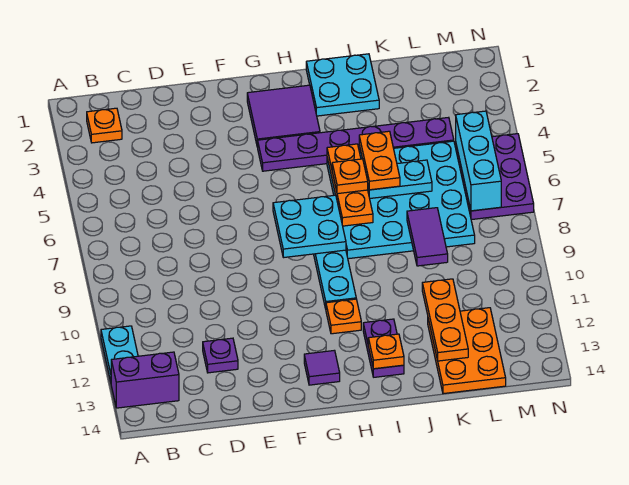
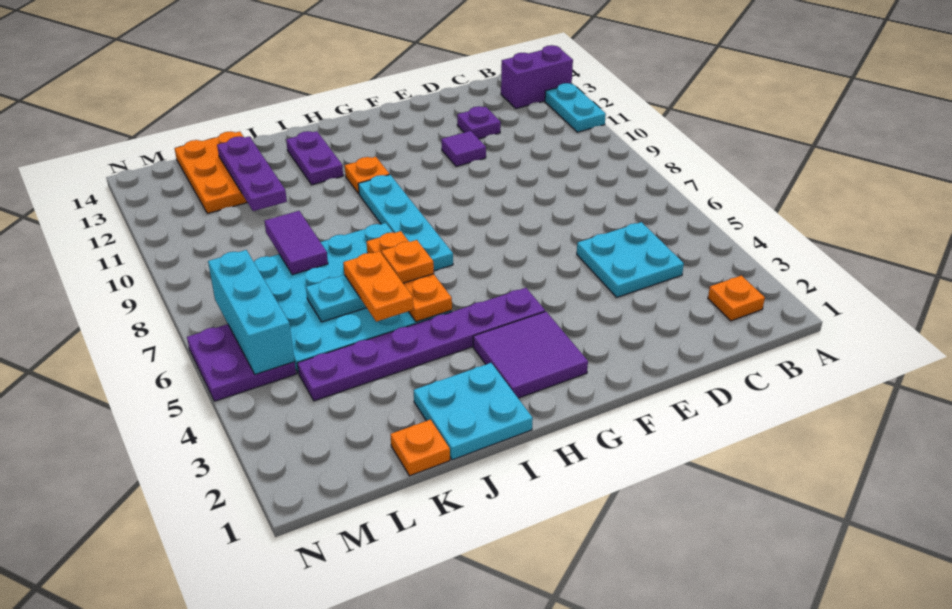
cyan 2x2 plate [273,195,346,258] -> cyan 2x2 plate moved to [577,222,684,297]
purple 1x1 tile [304,350,340,385] -> purple 1x1 tile moved to [441,131,486,166]
orange 1x1 plate [368,334,404,369] -> orange 1x1 plate moved to [390,420,450,476]
orange 1x3 plate [422,279,468,361] -> purple 1x3 plate [217,136,287,211]
purple 2x3 plate [456,134,534,220] -> purple 2x2 plate [187,324,296,401]

